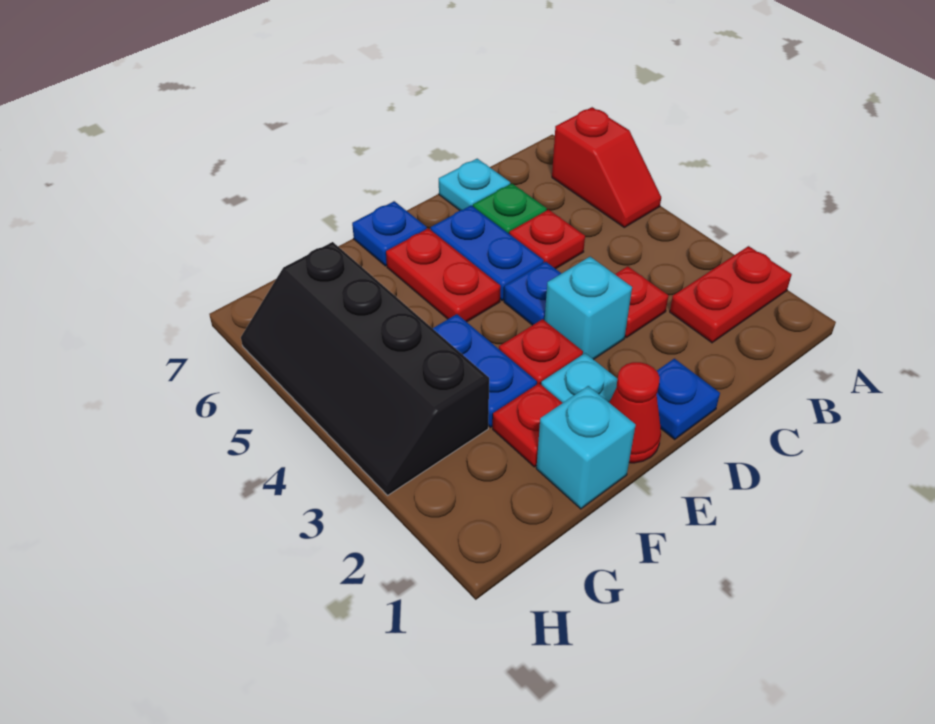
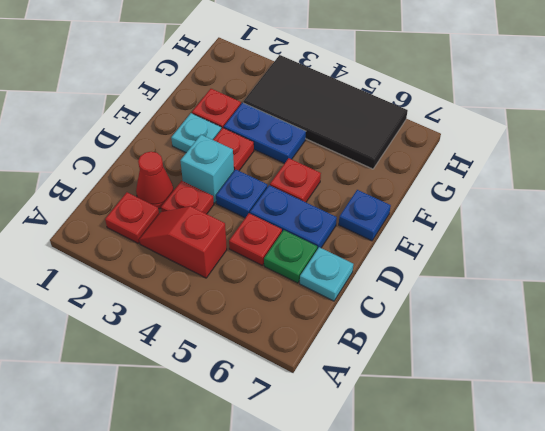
red 1x2 plate [670,246,792,343] -> red 1x1 plate [105,192,159,243]
red 1x2 slope [552,107,661,227] -> red 1x2 slope moved to [139,206,227,278]
blue 1x1 plate [656,359,720,439] -> none
red 1x1 cone [609,362,661,463] -> red 1x1 cone moved to [136,152,174,209]
red 1x2 plate [386,228,500,322] -> red 1x1 plate [270,158,321,202]
cyan 1x1 brick [536,386,636,509] -> none
black 2x4 slope [241,242,489,495] -> black 2x4 tile [243,55,408,169]

